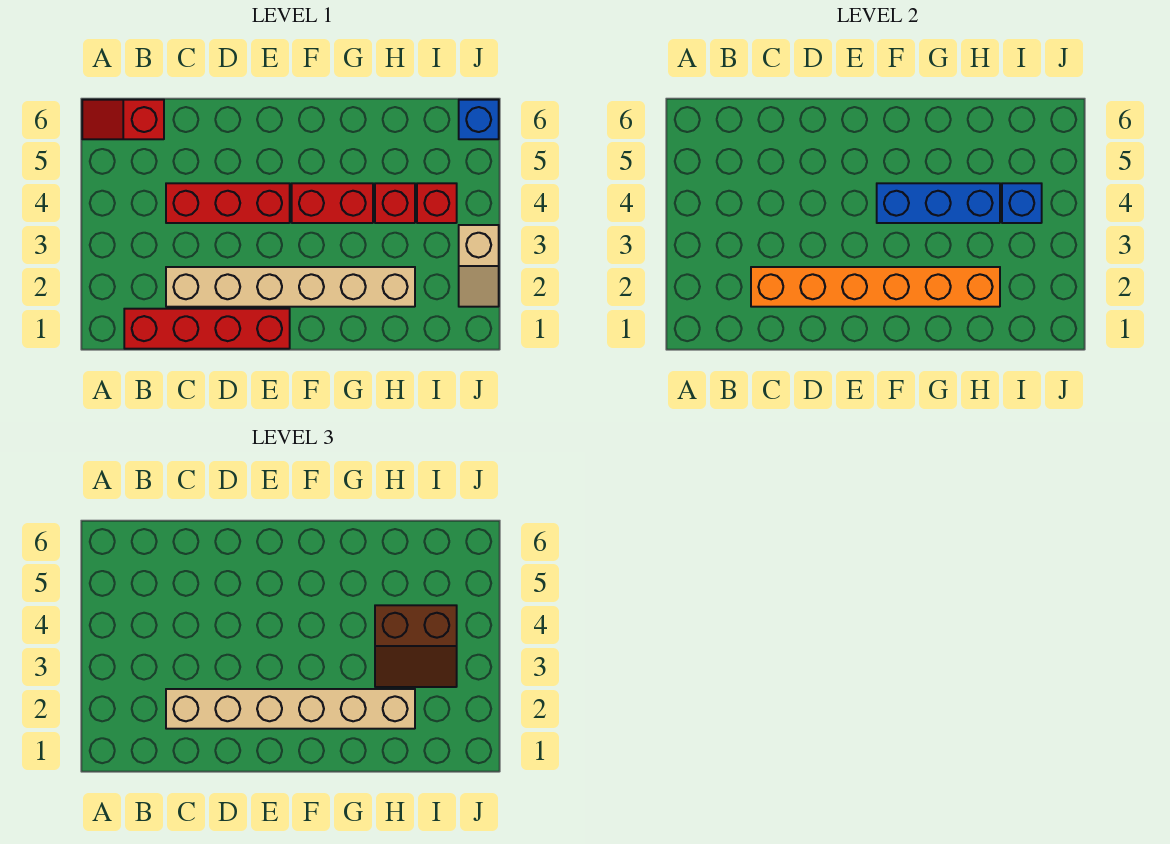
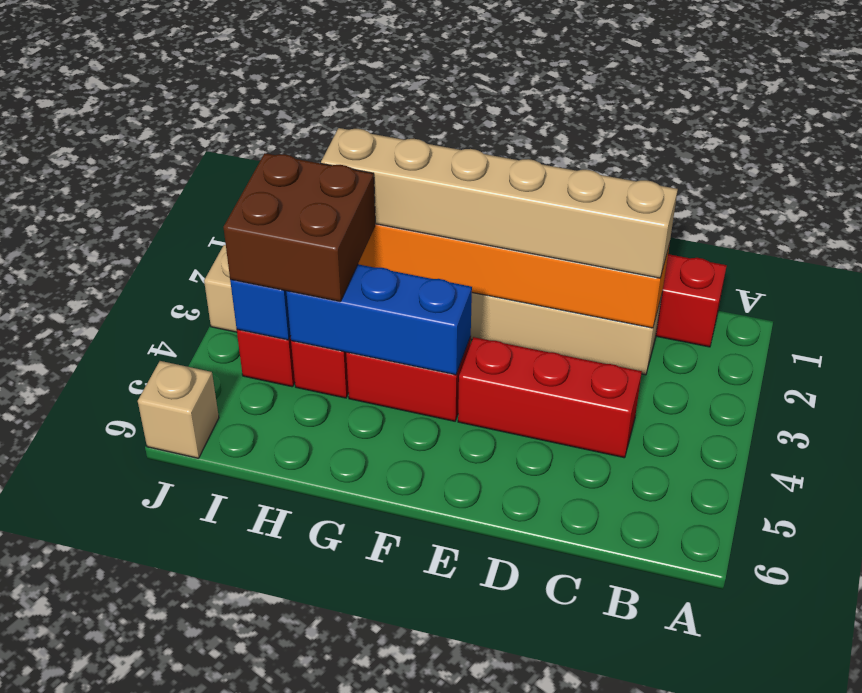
red 1x2 slope [82,100,164,139] -> none
brown 2x2 slope [375,605,457,687] -> brown 2x2 brick [223,153,375,302]
blue 1x1 brick [459,100,499,139] -> tan 1x1 brick [138,361,219,458]

